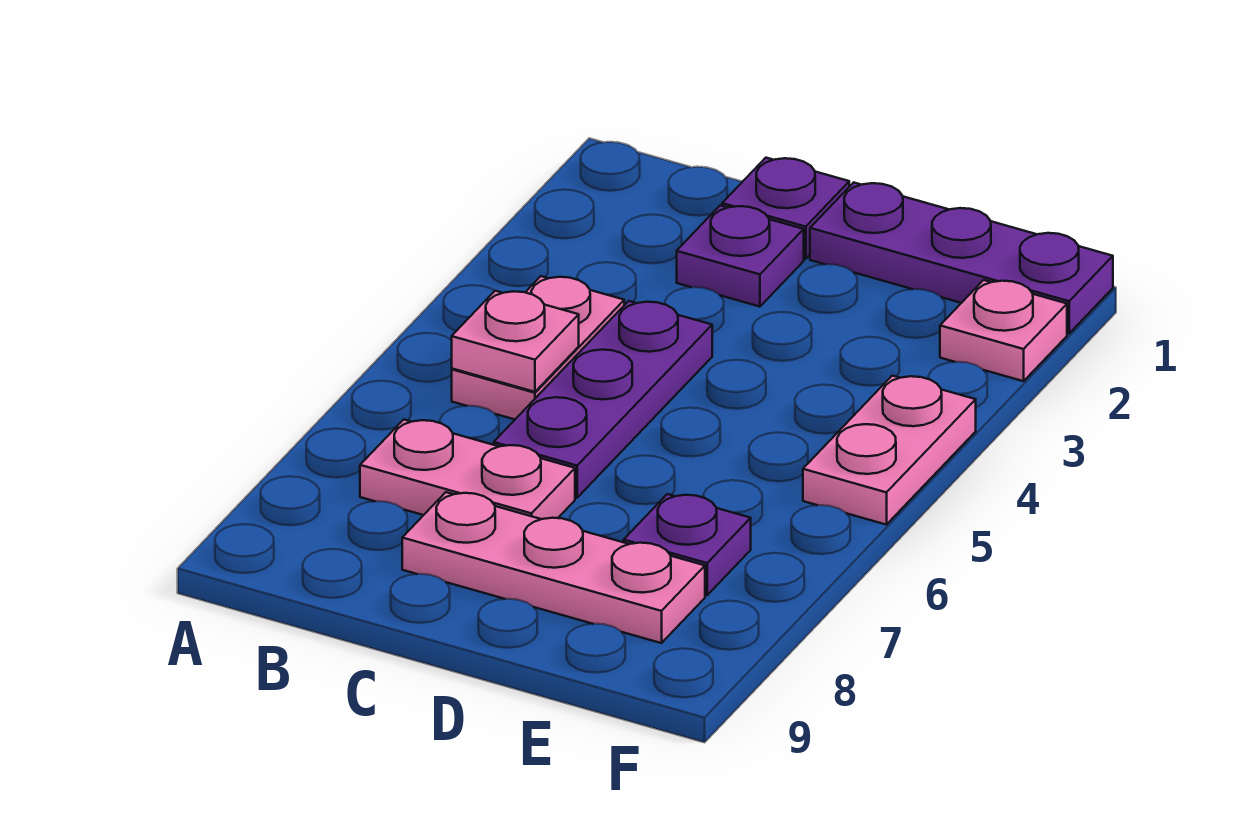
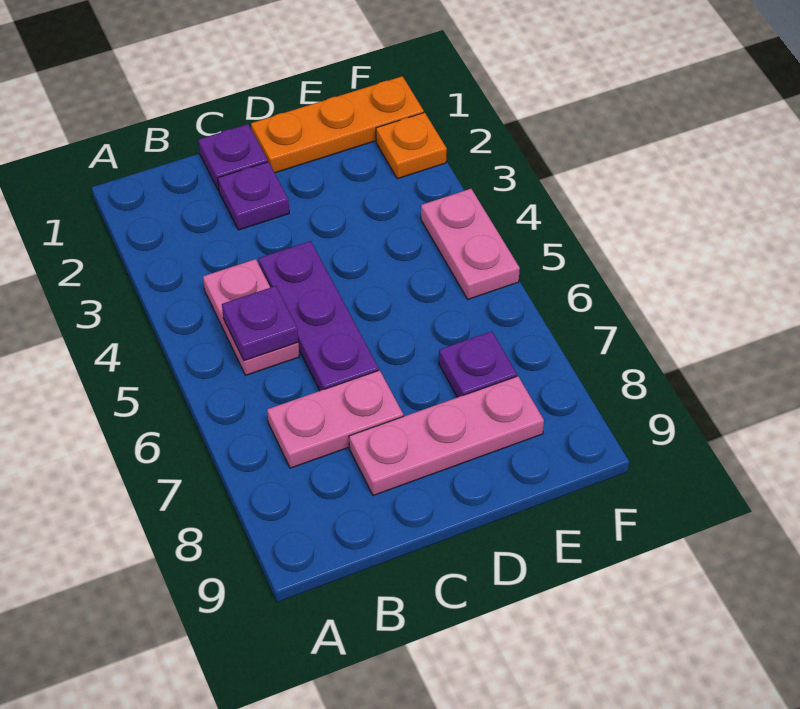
pink 1x1 plate [452,291,579,392] -> purple 1x1 plate [222,286,298,361]
purple 1x3 plate [810,182,1113,333] -> orange 1x3 plate [251,76,424,173]
pink 1x1 plate [940,280,1067,381] -> orange 1x1 plate [376,112,447,179]

